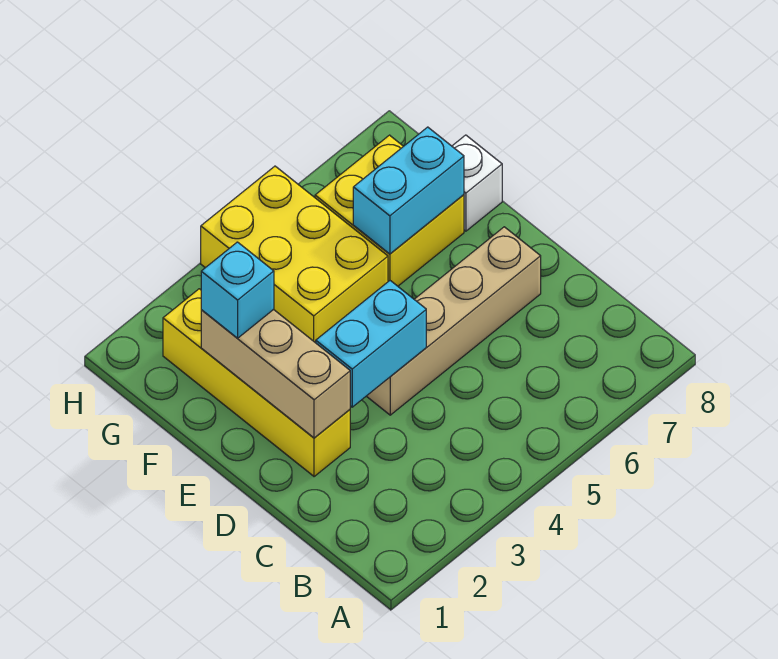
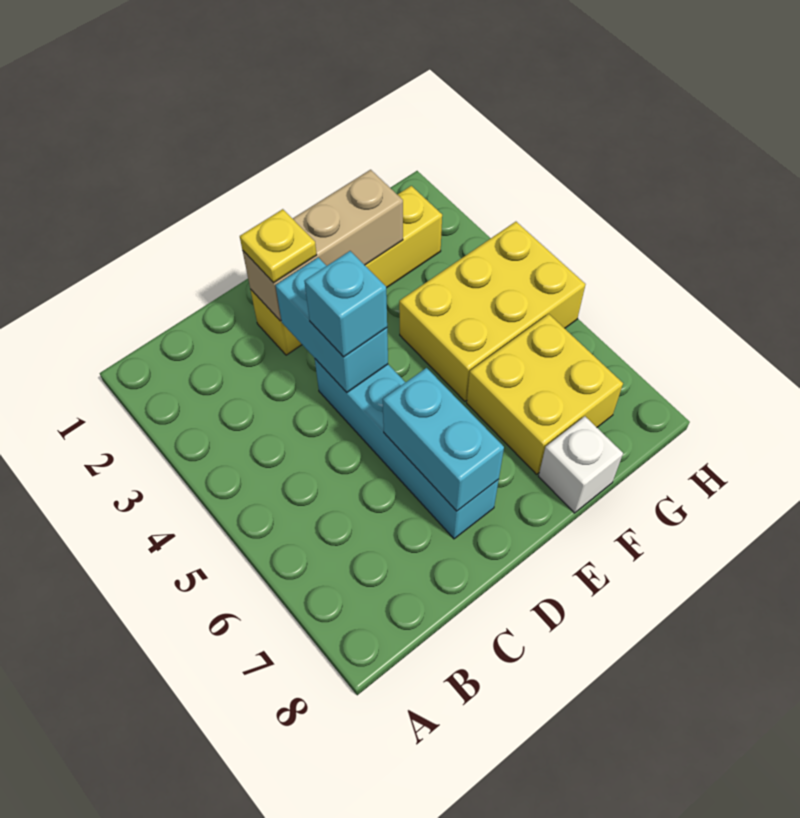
none -> yellow 1x1 plate [240,209,317,283]
tan 1x4 brick [367,227,541,415] -> cyan 1x4 brick [315,359,499,539]
cyan 1x1 brick [201,242,274,338] -> cyan 1x1 brick moved to [304,251,387,357]
cyan 1x2 brick [353,127,464,254] -> cyan 1x2 brick moved to [383,368,504,511]

